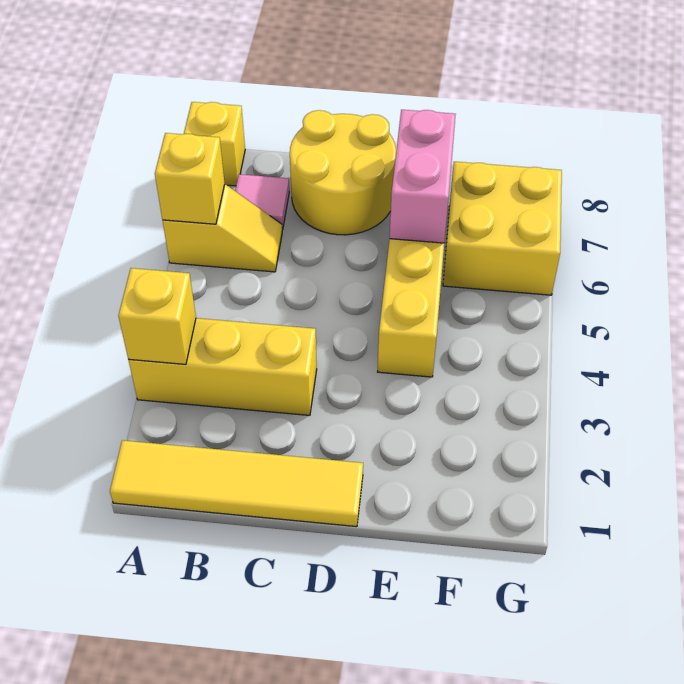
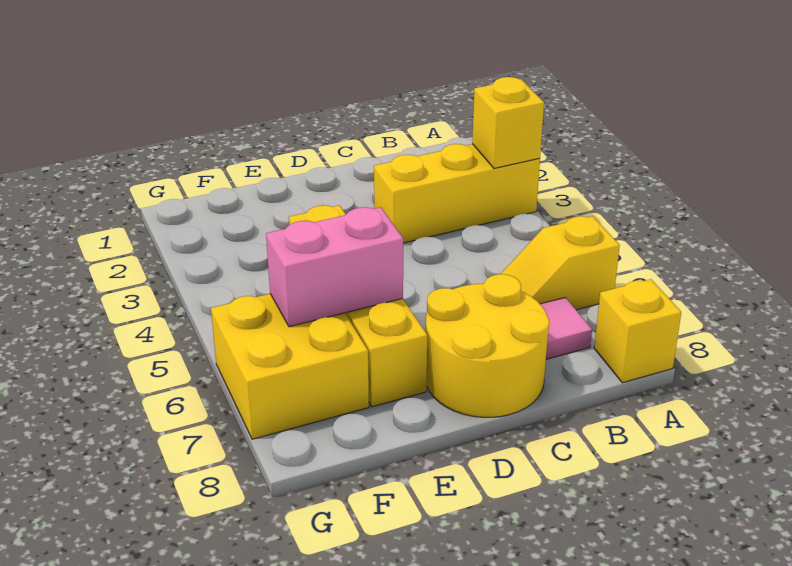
yellow 1x4 tile [110,440,363,527] -> none
yellow 1x1 brick [155,133,225,224] -> none
pink 1x2 brick [390,110,456,243] -> pink 1x2 brick turned to [266,207,403,327]

